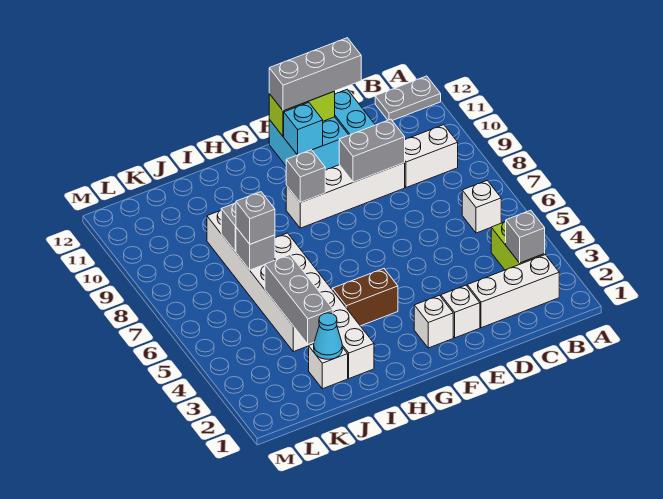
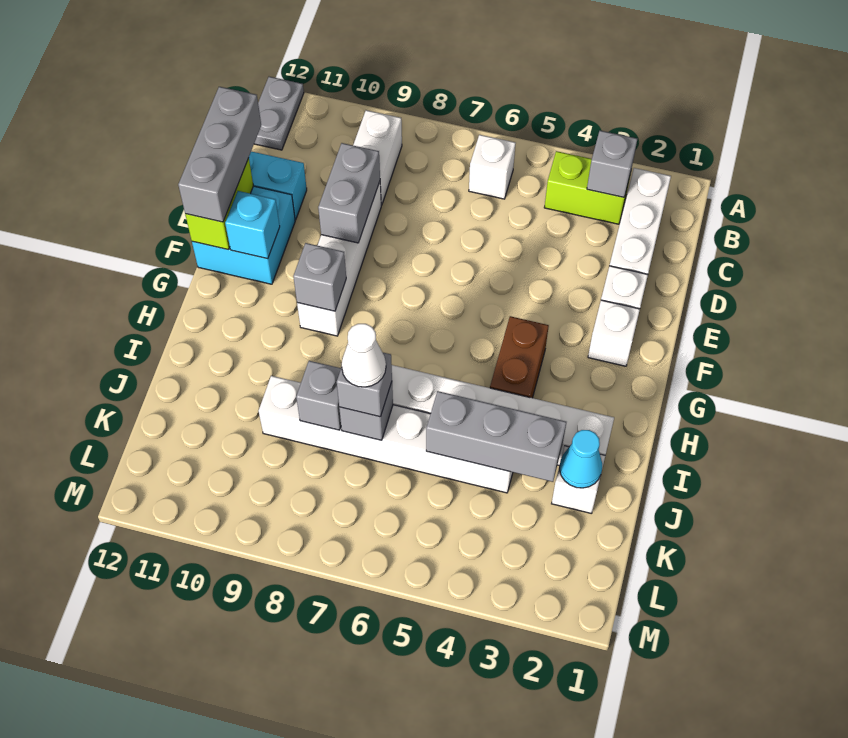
none -> white 1x1 cone [342,324,386,387]

